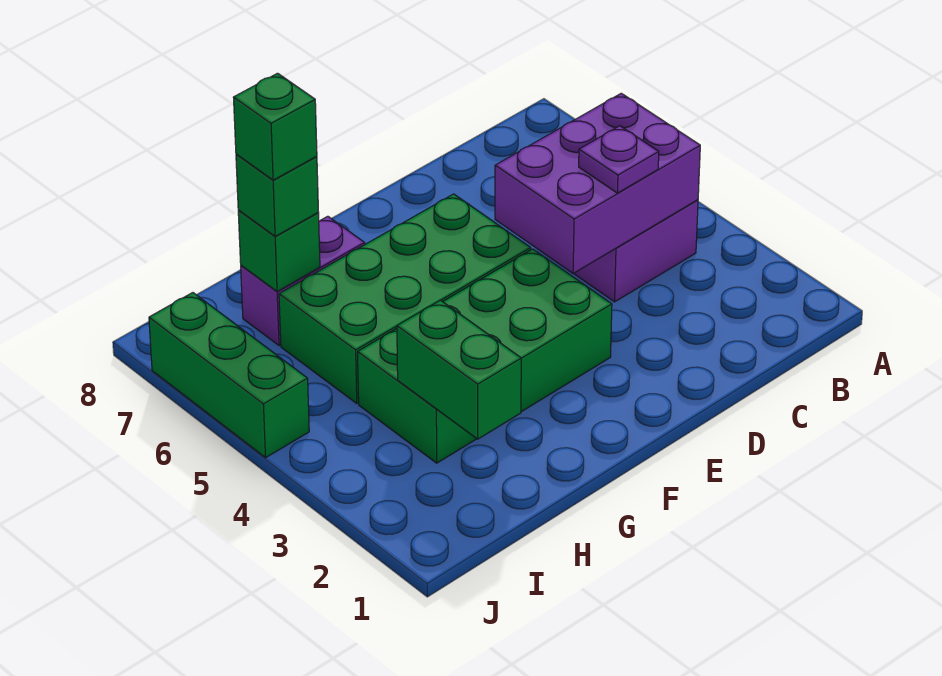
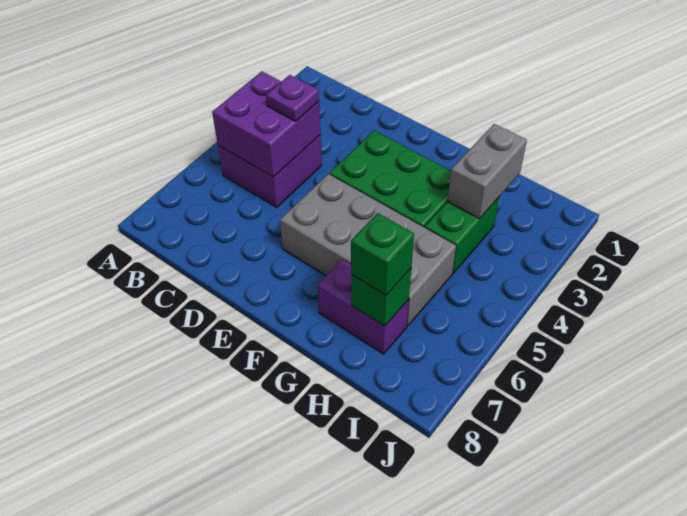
purple 2x3 brick [495,93,700,274] -> purple 2x2 brick [212,72,320,177]
green 2x4 brick [279,194,531,403] -> grey 2x4 brick [280,174,456,326]
green 1x2 brick [397,300,521,439] -> grey 1x2 brick [447,124,527,219]
green 1x1 brick [233,73,317,180] -> none
green 1x3 brick [149,293,309,458] -> none

